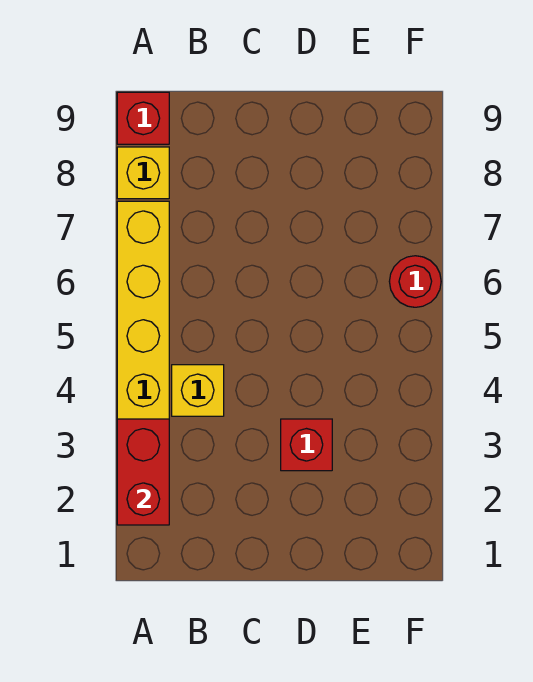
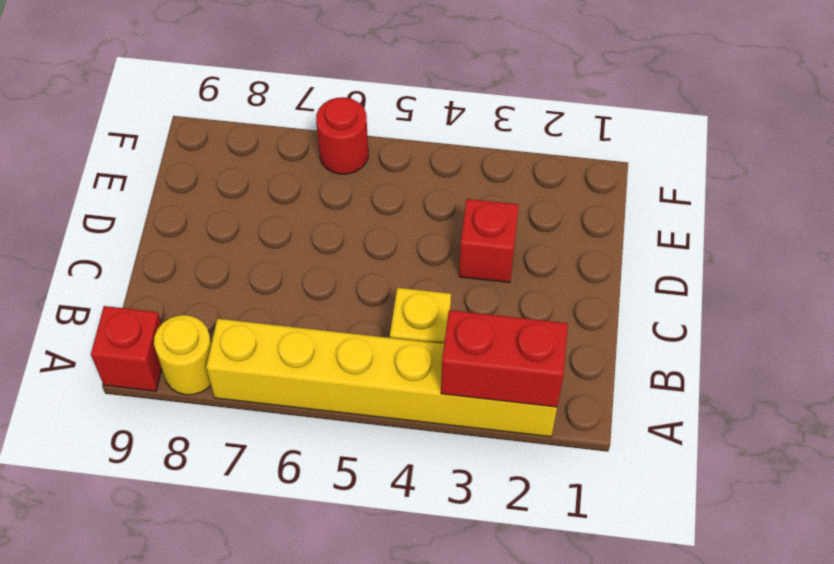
yellow 1x1 brick [117,147,169,199] -> yellow 1x1 round brick [154,315,212,395]

